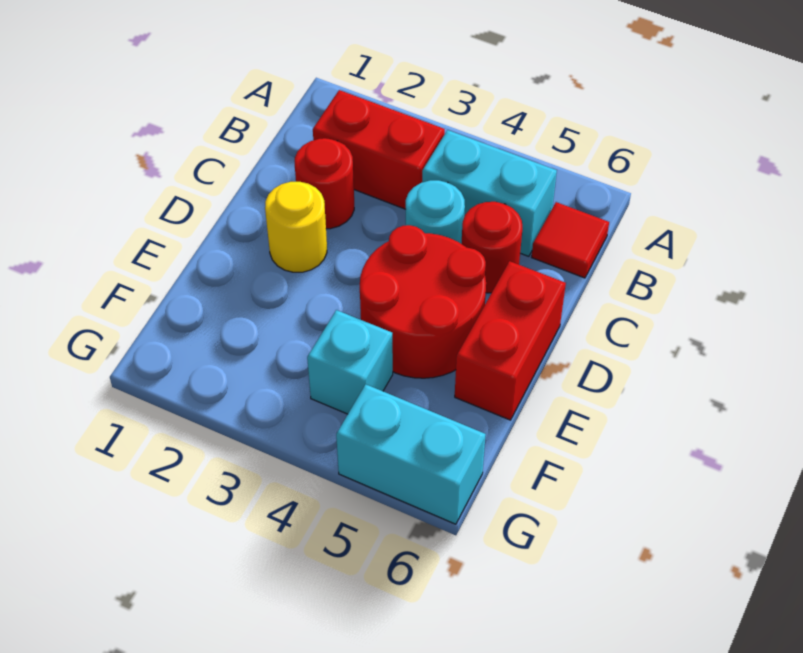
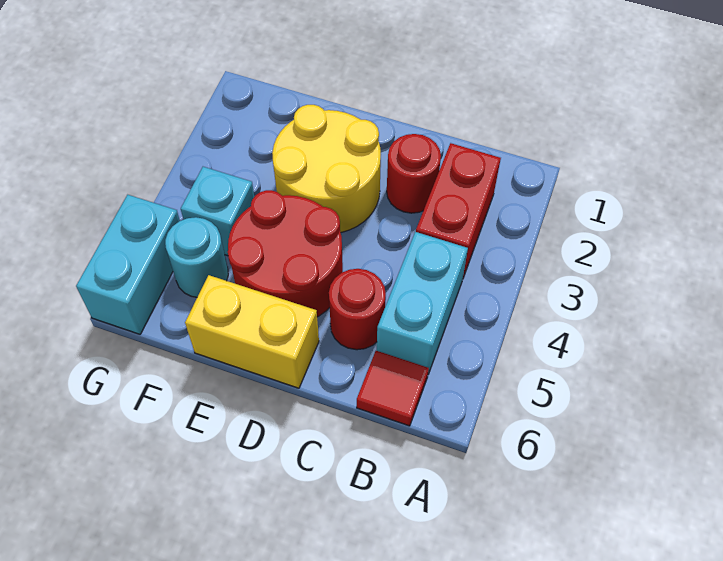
cyan 1x1 round brick [406,180,465,244] -> cyan 1x1 round brick moved to [165,217,228,297]
yellow 1x1 round brick [265,182,327,272] -> yellow 2x2 round brick [272,105,381,232]
red 1x2 brick [455,261,566,420] -> yellow 1x2 brick [185,275,319,388]

